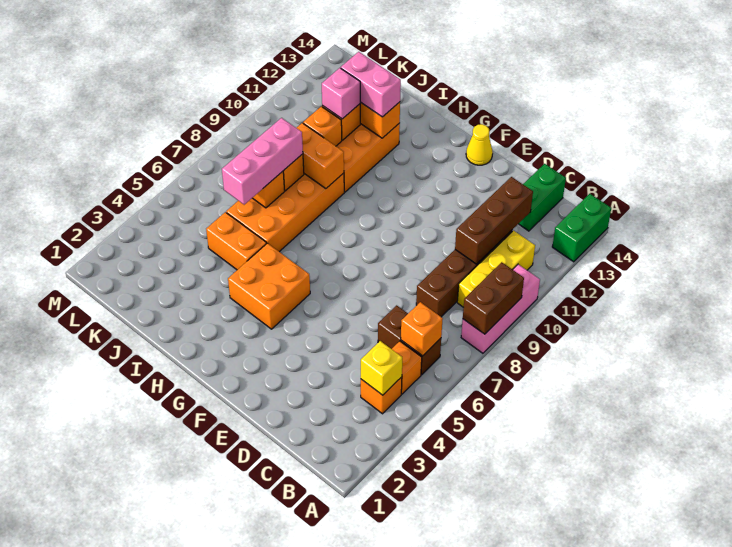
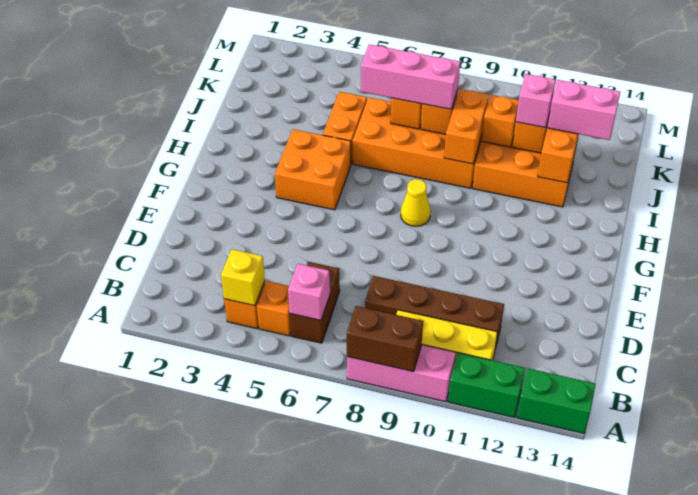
orange 1x1 brick [401,302,443,356] -> pink 1x1 brick [288,264,330,320]
brown 1x3 brick [455,177,533,264] -> none
green 1x2 brick [519,164,566,231] -> green 1x2 brick moved to [448,353,525,418]
yellow 1x1 cone [466,124,493,165] -> yellow 1x1 cone moved to [401,179,431,226]
pink 1x2 brick [341,52,401,117] -> pink 1x2 brick turned to [548,80,620,140]

